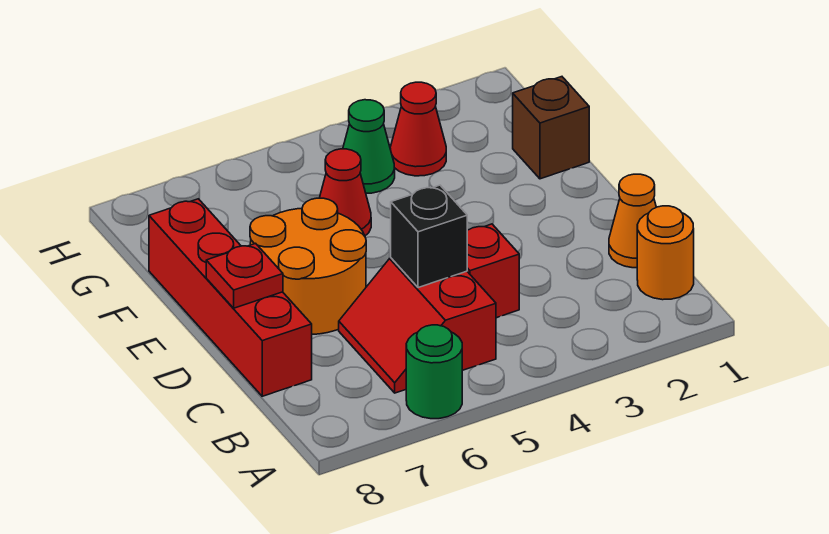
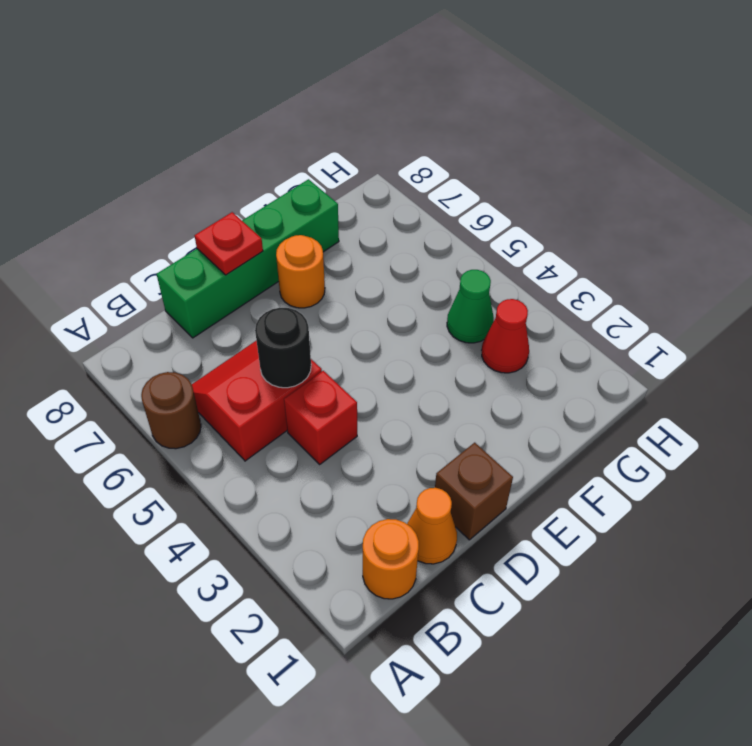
green 1x1 round brick [406,325,462,419] -> brown 1x1 round brick [141,372,201,449]
black 1x1 brick [391,185,467,288] -> black 1x1 round brick [255,308,311,388]
red 1x4 brick [149,199,312,396] -> green 1x4 brick [157,179,339,338]
orange 2x2 round brick [250,198,366,334] -> orange 1x1 round brick [276,235,325,308]
brown 1x1 brick [513,77,589,179] -> brown 1x1 brick moved to [435,443,513,540]
red 1x1 cone [320,149,371,236] -> none

